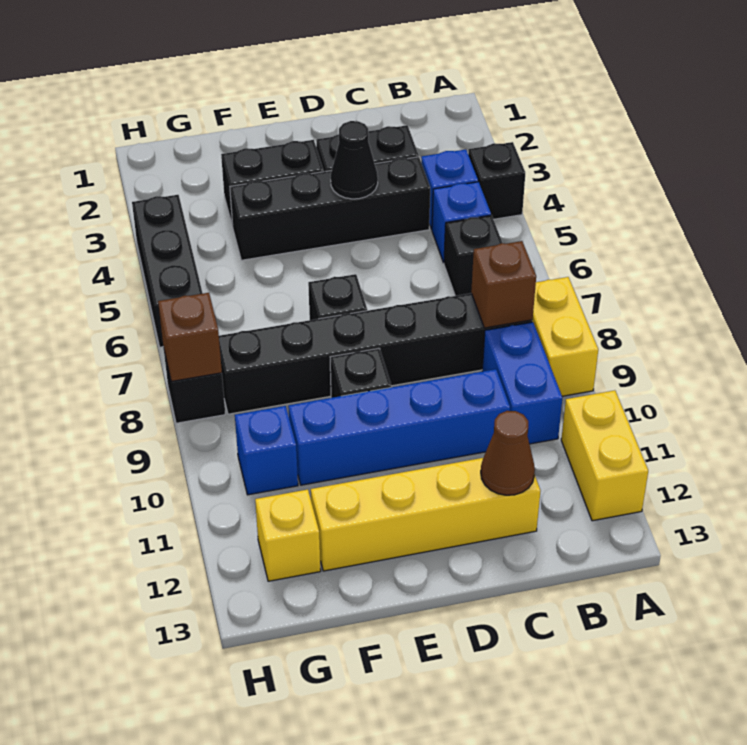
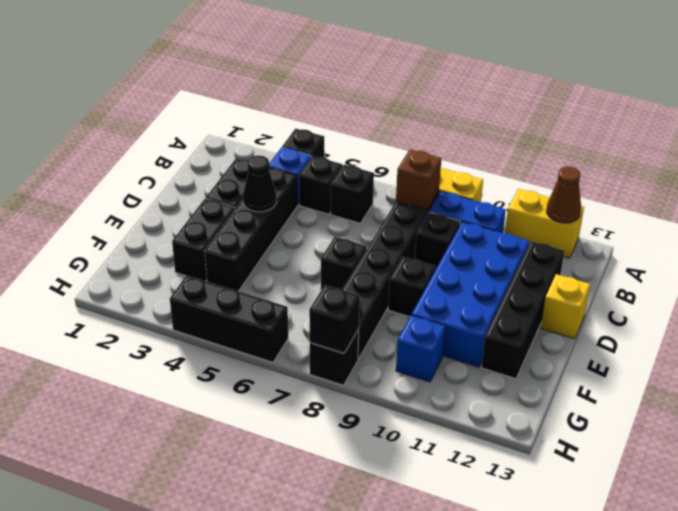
blue 1x1 brick [432,182,491,263] -> black 1x1 brick [299,156,342,214]
none -> black 1x1 brick [415,212,460,268]
blue 1x4 brick [288,369,510,485] -> blue 2x4 brick [412,222,529,367]
yellow 1x4 brick [311,458,540,571] -> black 1x4 brick [481,241,564,379]
brown 1x1 cone [481,411,535,495] -> brown 1x1 cone moved to [546,166,581,223]
yellow 1x1 brick [255,489,321,581] -> yellow 1x1 brick moved to [541,274,590,339]
brown 1x1 brick [158,293,222,381] -> black 1x1 brick [309,285,360,353]

